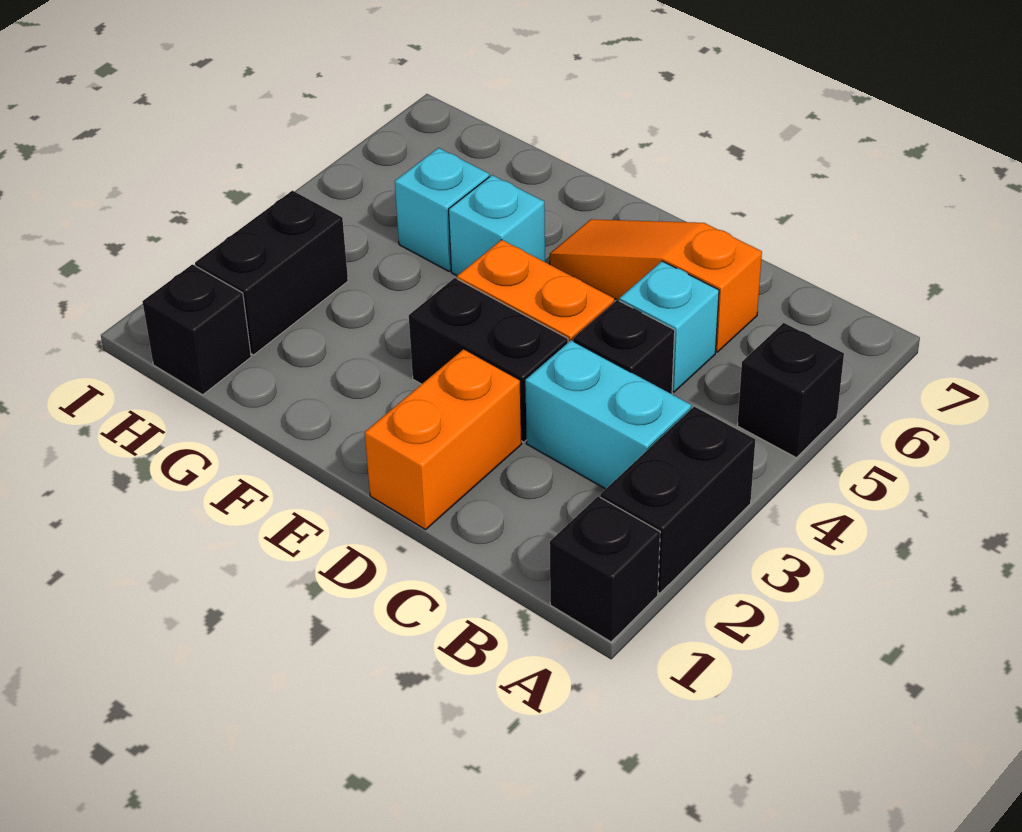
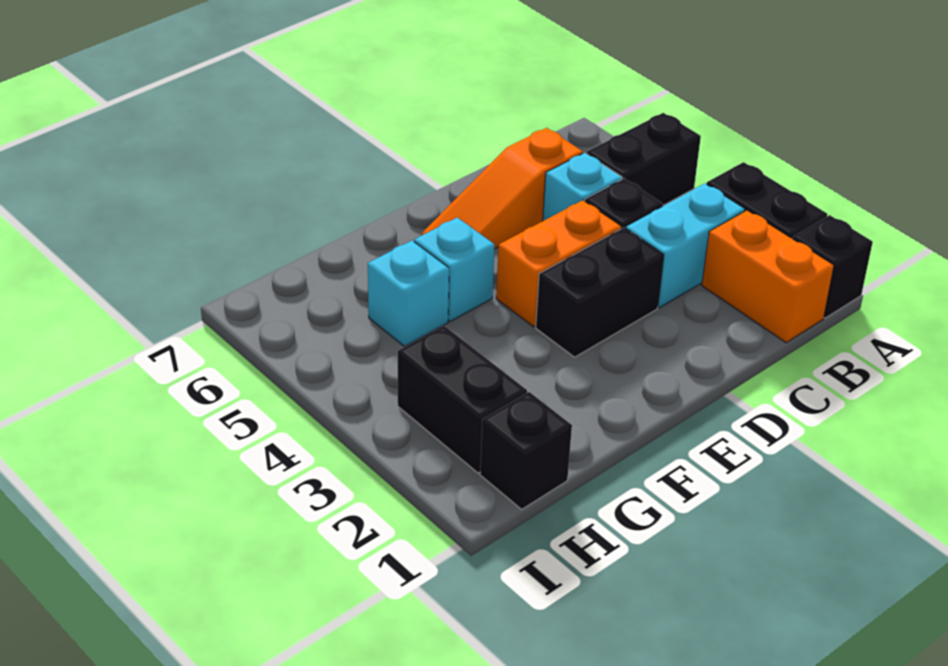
black 1x1 brick [737,323,844,458] -> black 1x2 brick [587,113,701,205]
orange 1x2 brick [365,349,522,530] -> orange 1x2 brick moved to [702,210,834,343]

